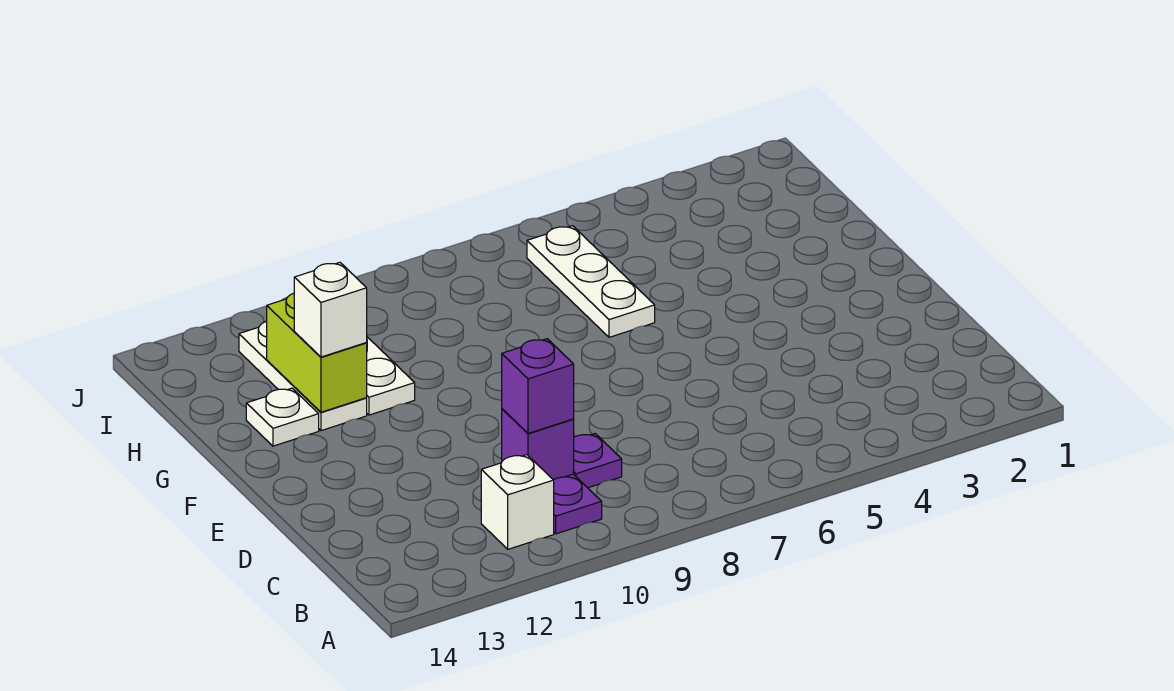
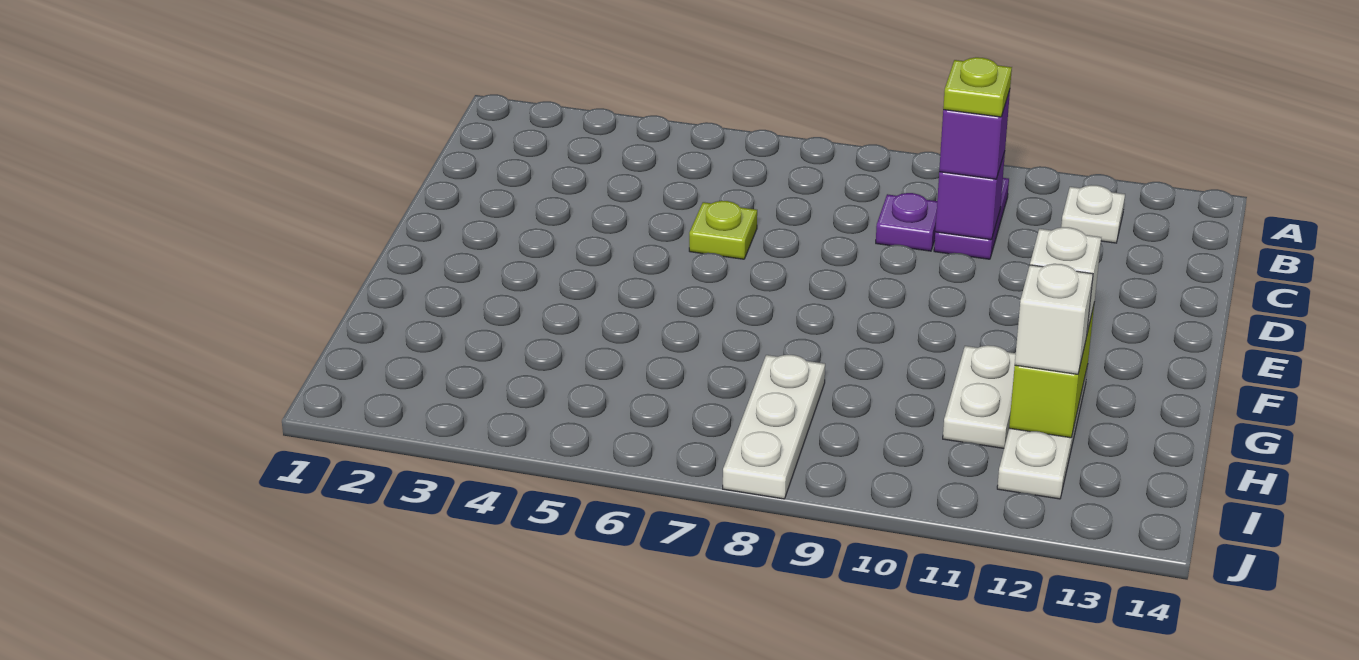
white 1x1 brick [481,455,554,549] -> white 1x1 brick moved to [1015,264,1093,374]
none -> lime 1x1 plate [943,57,1012,117]
none -> lime 1x1 plate [689,201,757,259]
white 1x3 plate [527,226,655,337] -> white 1x3 plate moved to [723,355,825,499]
white 1x1 plate [246,388,319,446] -> white 1x1 plate moved to [1061,185,1125,243]

